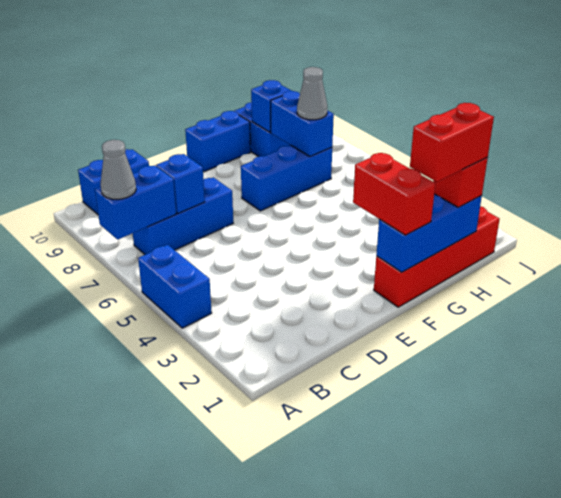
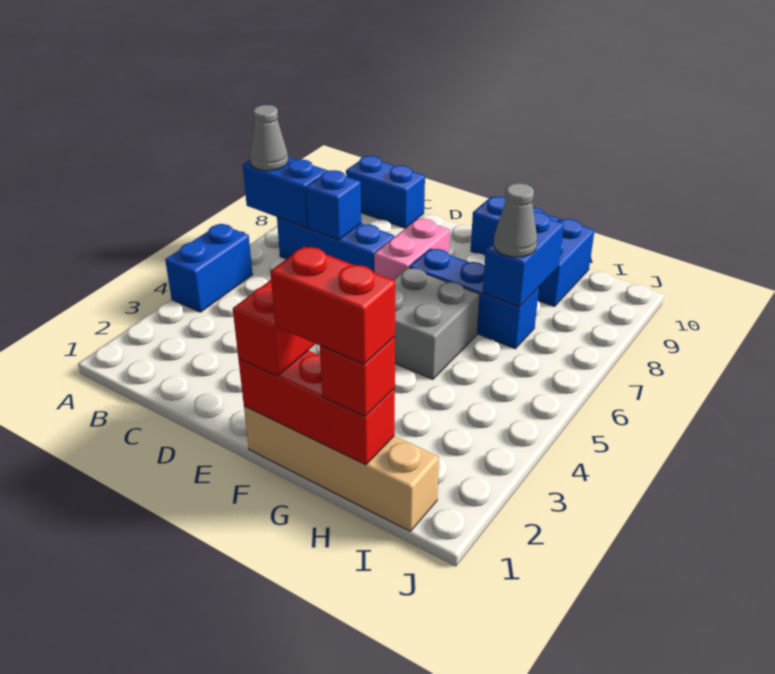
none -> pink 1x2 brick [374,219,450,280]
red 1x4 brick [374,206,500,307] -> tan 1x4 brick [244,406,439,531]
blue 1x3 brick [376,194,482,272] -> red 1x3 brick [238,351,395,465]
none -> grey 2x2 brick [393,267,480,379]
blue 1x1 brick [251,80,291,132] -> none

